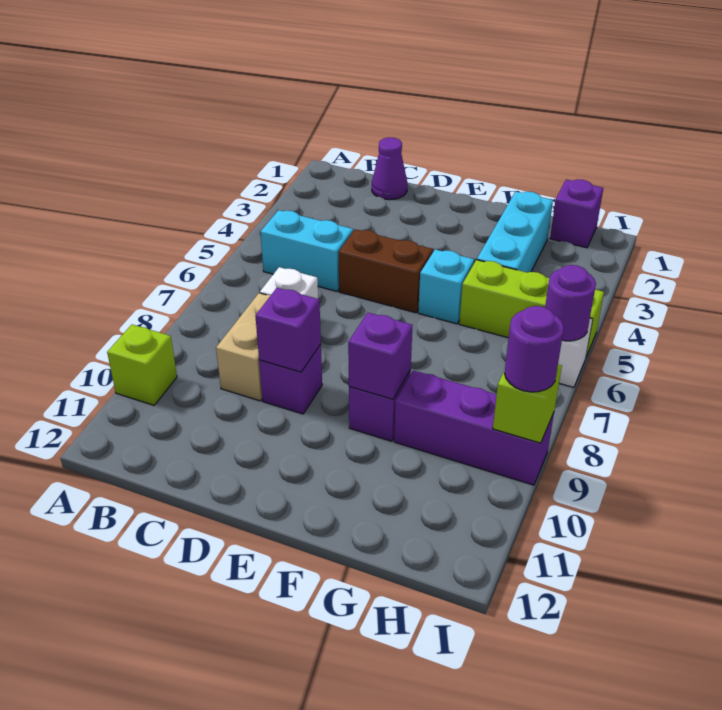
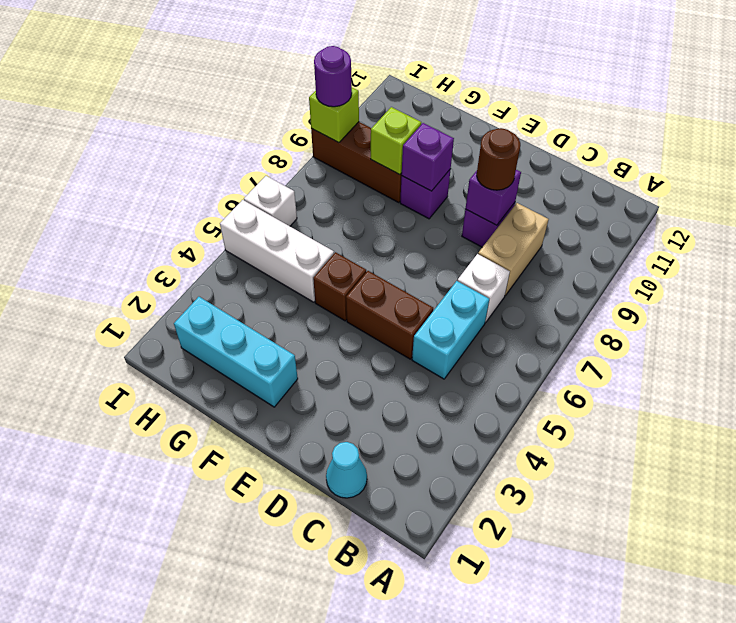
lime 1x1 brick [107,324,177,405] -> lime 1x1 brick moved to [371,107,421,175]
cyan 1x2 brick [261,210,353,291] -> cyan 1x2 brick turned to [412,281,489,379]
purple 1x1 cone [372,137,408,200] -> cyan 1x1 cone [326,442,367,498]
none -> brown 1x1 round brick [477,128,520,190]
cyan 1x1 brick [418,249,474,324] -> brown 1x1 brick [313,252,366,321]
cyan 1x3 brick [477,192,553,273] -> cyan 1x3 brick turned to [174,297,298,407]
lime 1x3 brick [459,260,604,357] -> white 1x3 brick [220,200,334,302]
purple 1x3 brick [394,370,554,485] -> brown 1x3 brick [311,122,402,203]
purple 1x1 brick [550,179,603,248] -> none
purple 1x1 round brick [545,265,596,341] -> none

